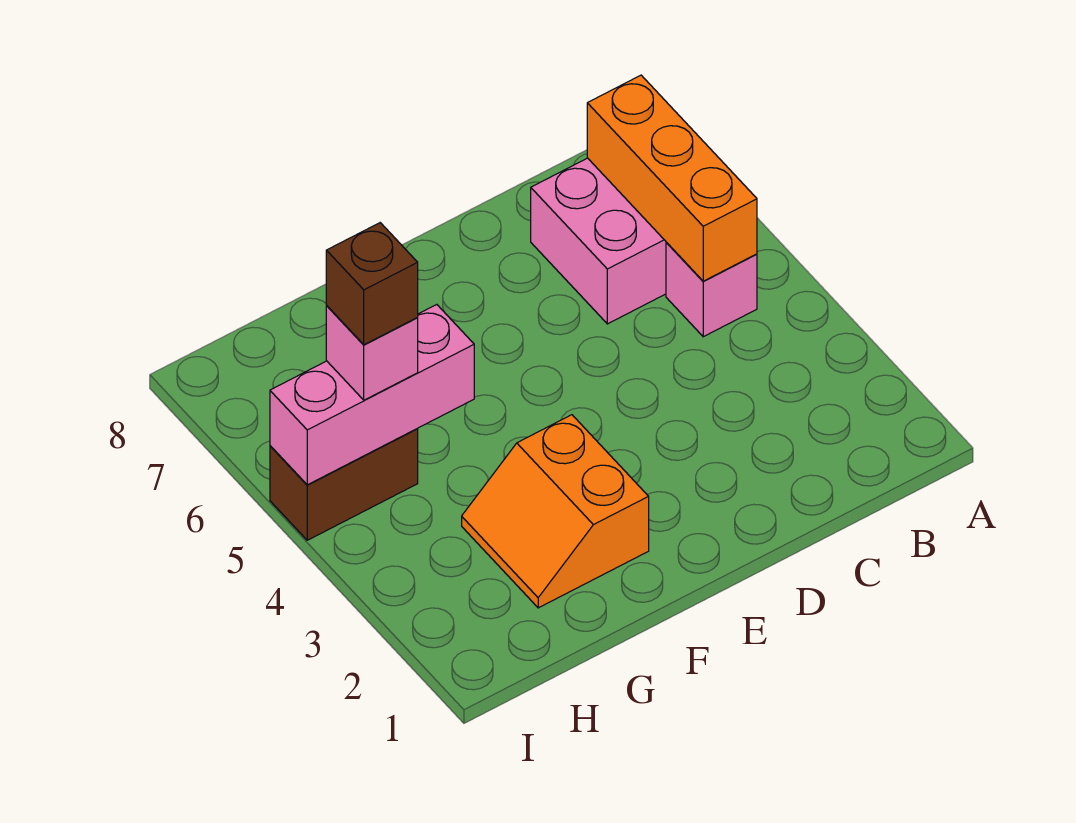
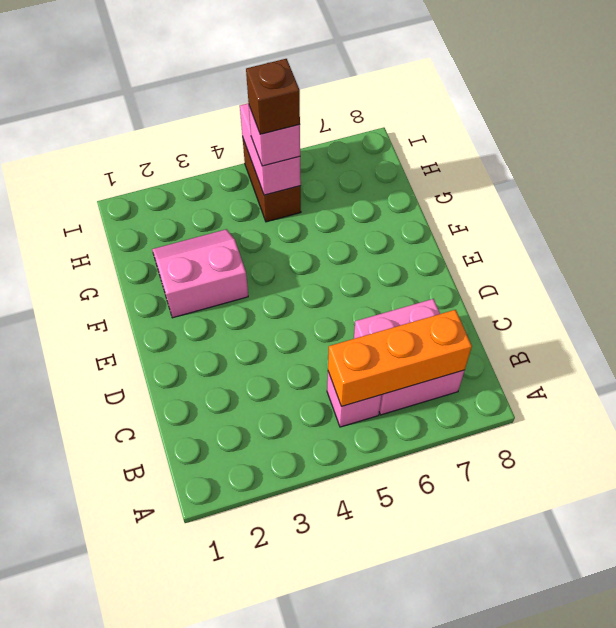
orange 2x2 slope [462,415,649,608] -> pink 2x2 slope [152,229,248,318]
pink 1x3 brick [270,305,474,485] -> pink 1x2 brick [240,103,301,195]

